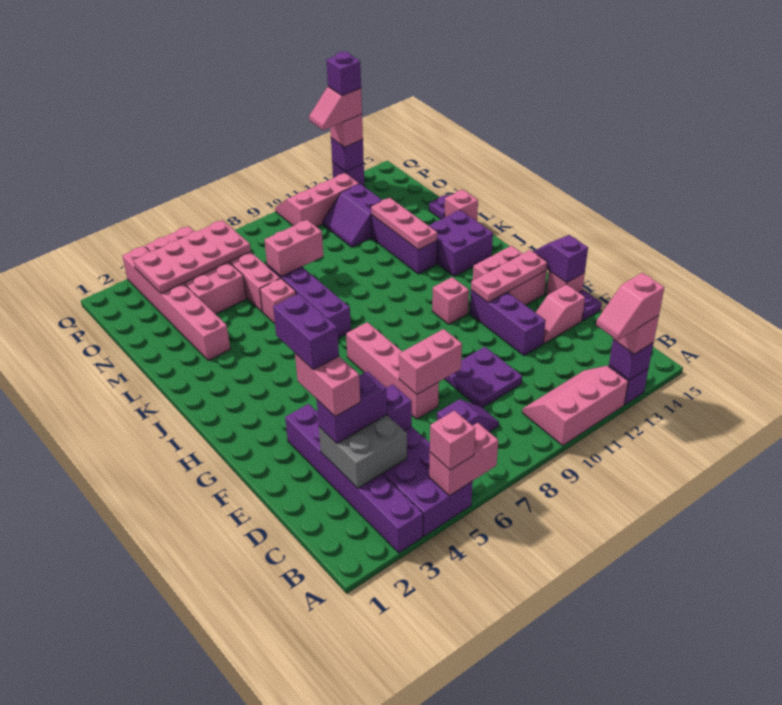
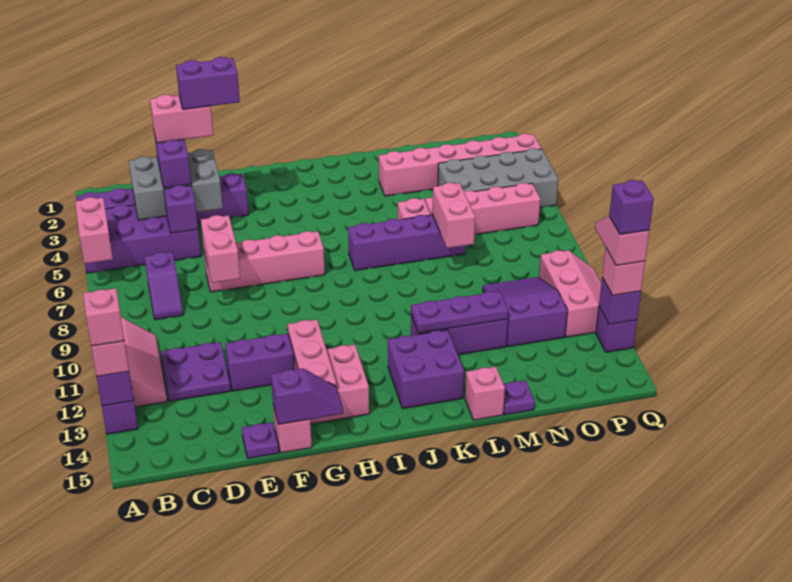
pink 1x1 brick [430,411,475,470] -> none
grey 2x2 brick [319,415,407,488] -> grey 2x3 brick [129,149,223,220]
purple 2x2 plate [445,347,522,408] -> purple 2x2 plate moved to [160,342,231,401]
pink 1x2 slope [536,284,585,344] -> none
pink 1x1 brick [432,277,469,324] -> none
pink 1x3 plate [371,198,438,250] -> purple 1x3 plate [411,291,508,333]
pink 2x4 brick [145,226,246,314] -> grey 2x4 brick [438,148,558,208]
purple 2x2 slope [323,184,382,247] -> purple 2x3 slope [483,277,567,347]
pink 2x4 plate [133,220,251,294] -> none

